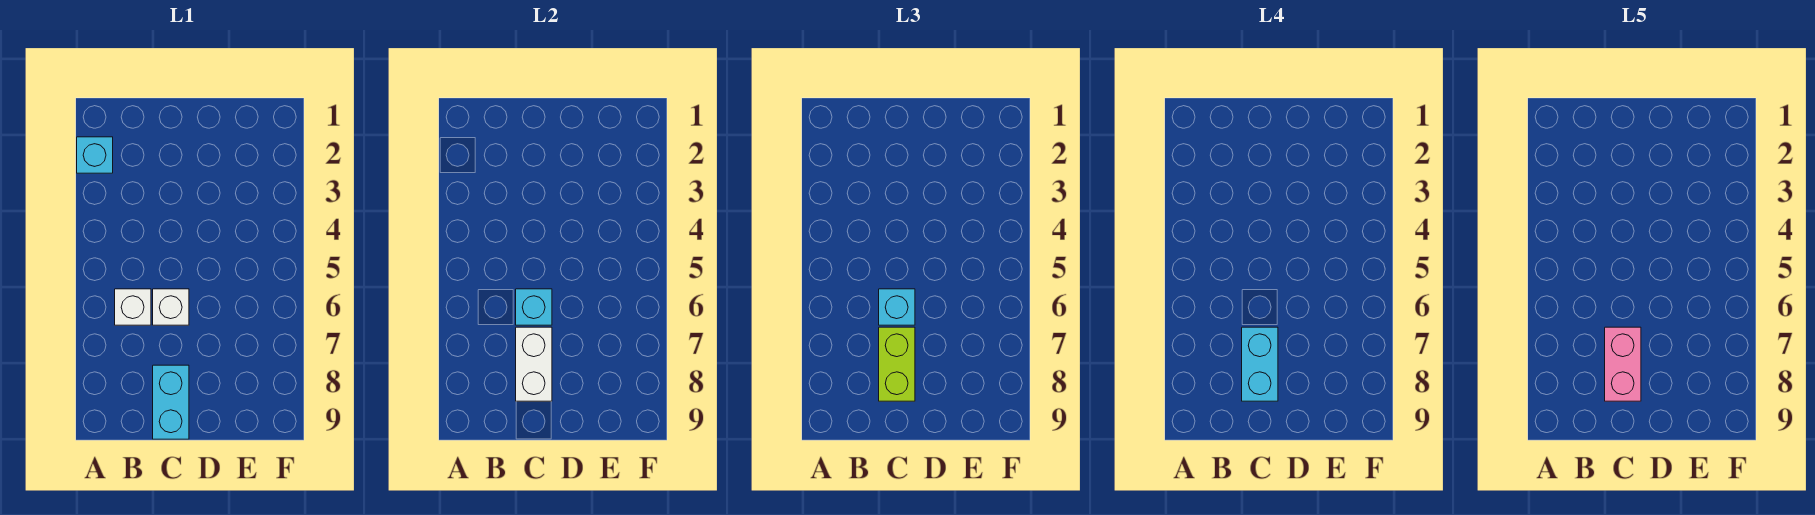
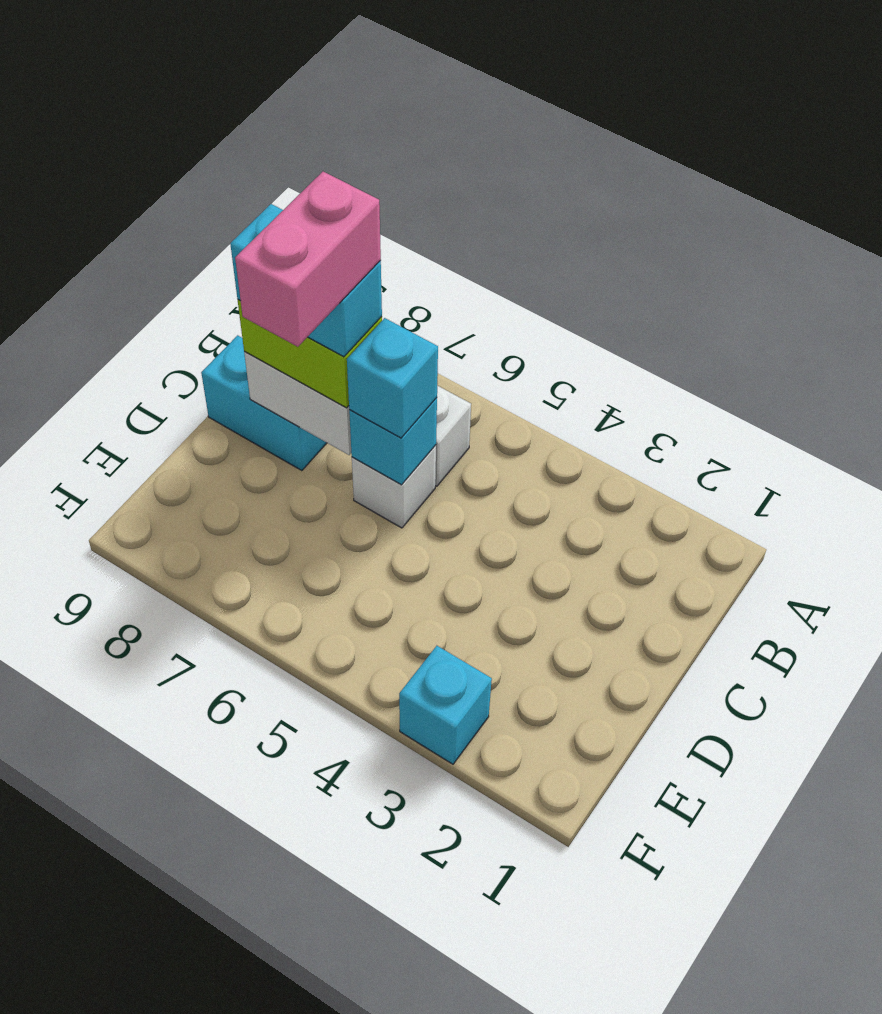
cyan 1x1 brick [77,137,113,173] -> cyan 1x1 brick moved to [399,646,492,764]
pink 1x2 brick [1605,327,1641,401] -> pink 1x2 brick turned to [235,172,381,347]

